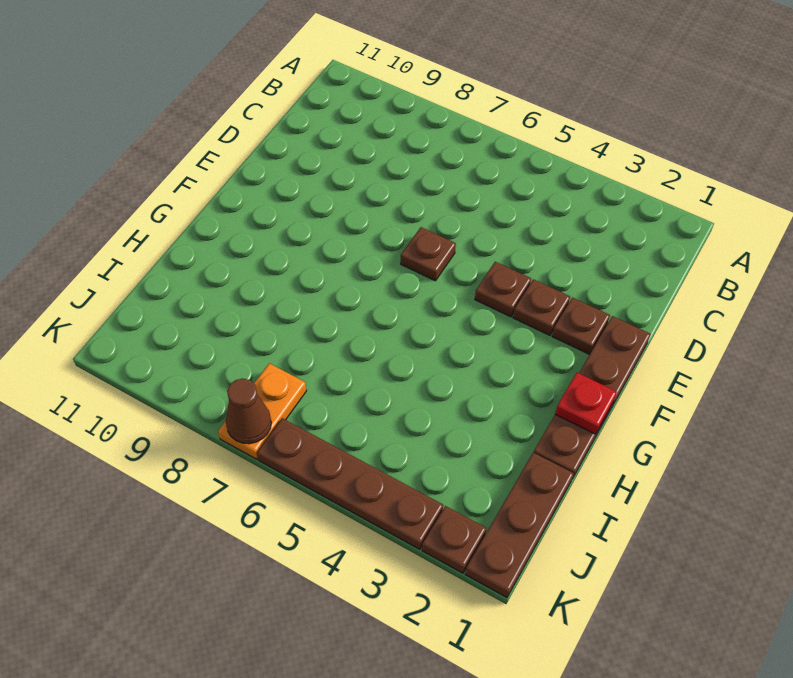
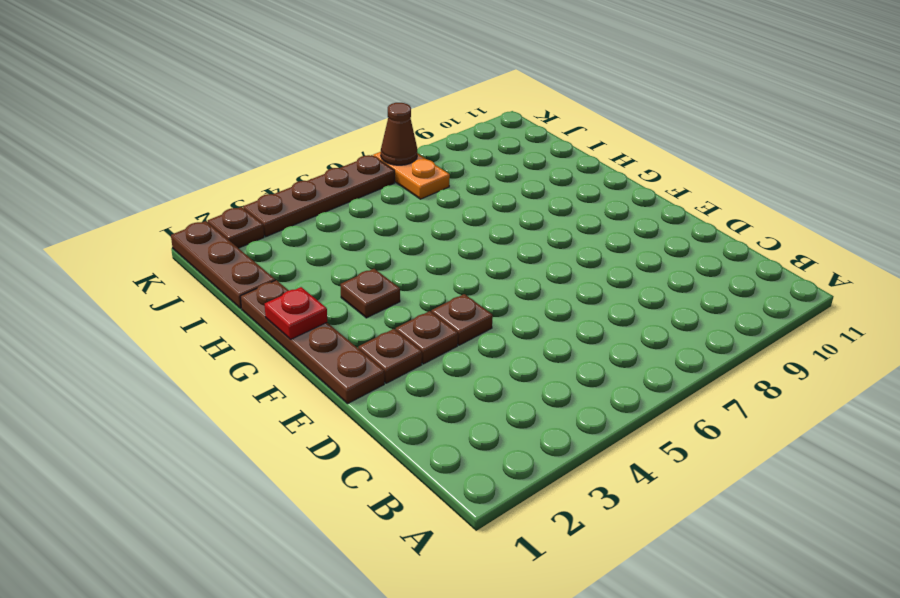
brown 1x1 plate [401,227,456,281] -> brown 1x1 plate moved to [340,269,400,318]

